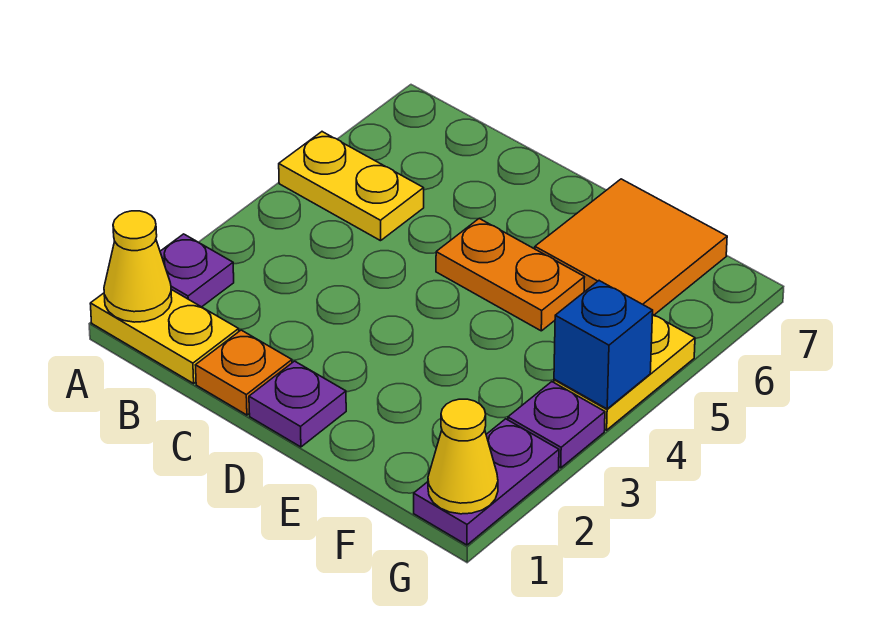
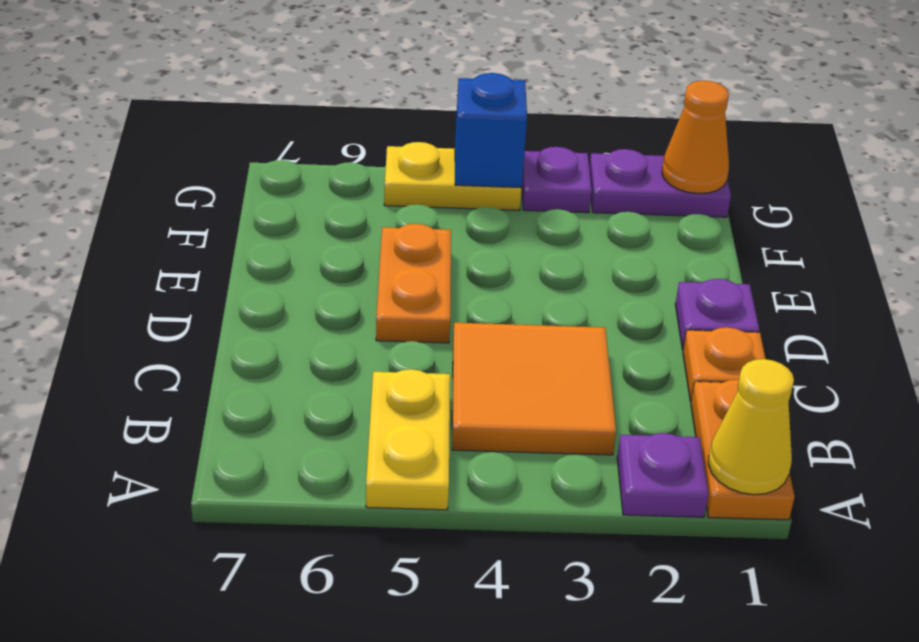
yellow 1x2 plate [90,290,239,383] -> orange 1x2 plate [691,380,795,520]
orange 2x2 tile [535,179,727,315] -> orange 2x2 tile moved to [452,323,616,455]
yellow 1x1 cone [428,399,498,514] -> orange 1x1 cone [662,81,729,194]

